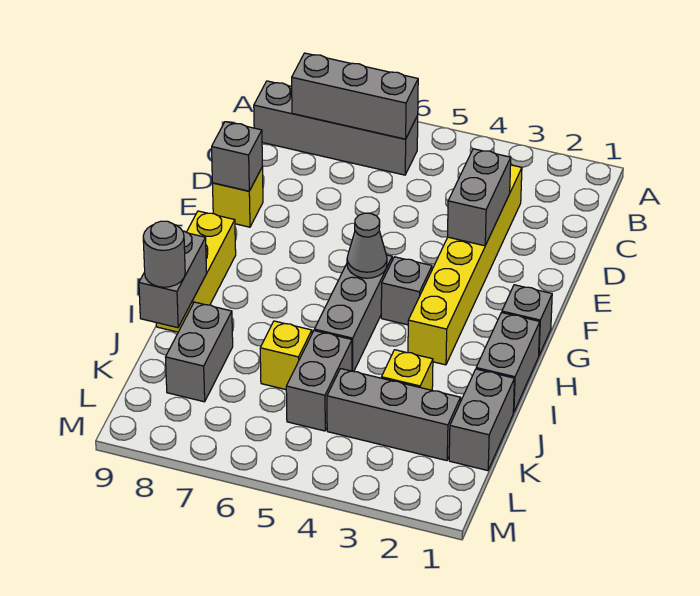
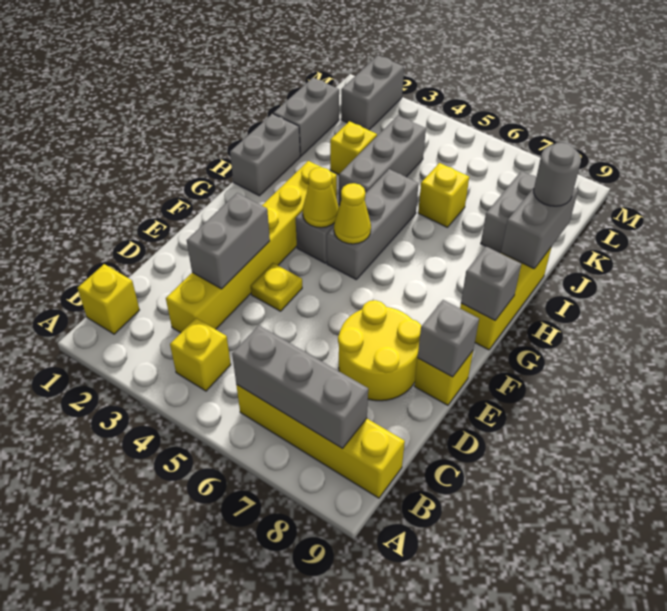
none -> yellow 1x1 brick [78,264,139,334]
none -> yellow 1x1 brick [170,318,231,391]
grey 1x4 brick [254,81,418,175] -> yellow 1x4 brick [236,384,405,498]
none -> yellow 2x2 round brick [338,300,421,401]
none -> yellow 1x1 plate [251,263,302,311]
grey 1x1 brick [502,285,552,355] -> grey 1x1 brick moved to [461,247,521,320]
none -> yellow 1x1 cone [303,167,339,228]
grey 1x1 cone [347,213,387,278] -> yellow 1x1 cone [334,183,371,244]
grey 1x2 brick [286,331,352,431] -> grey 1x2 brick moved to [341,55,404,130]
grey 1x3 brick [327,369,461,461] -> grey 1x3 brick turned to [339,116,426,205]

